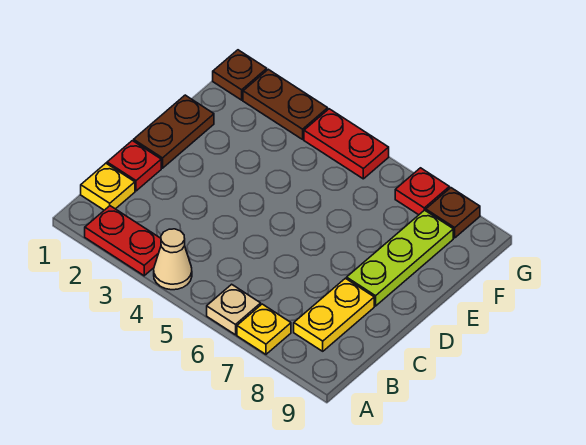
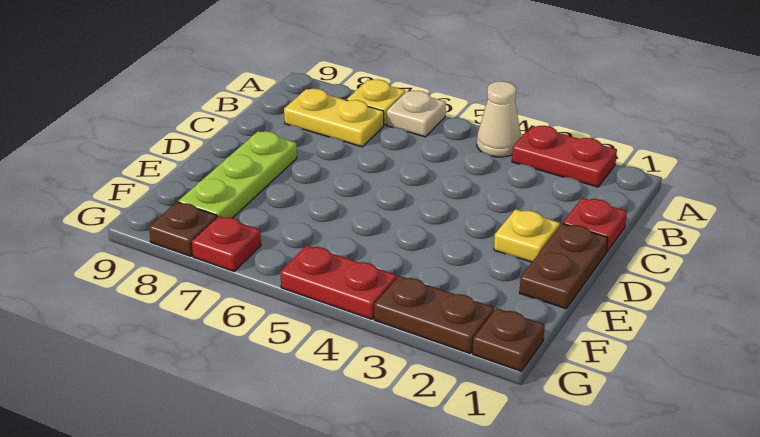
yellow 1x1 plate [81,163,135,210] -> yellow 1x1 plate moved to [494,209,560,262]
yellow 1x2 plate [294,278,374,351] -> yellow 1x2 plate turned to [284,89,384,147]

